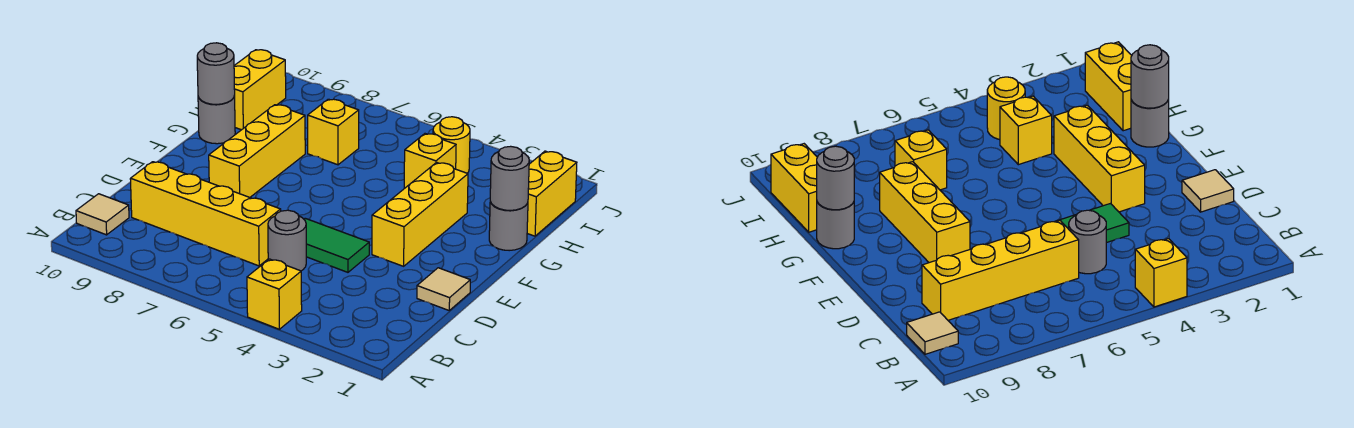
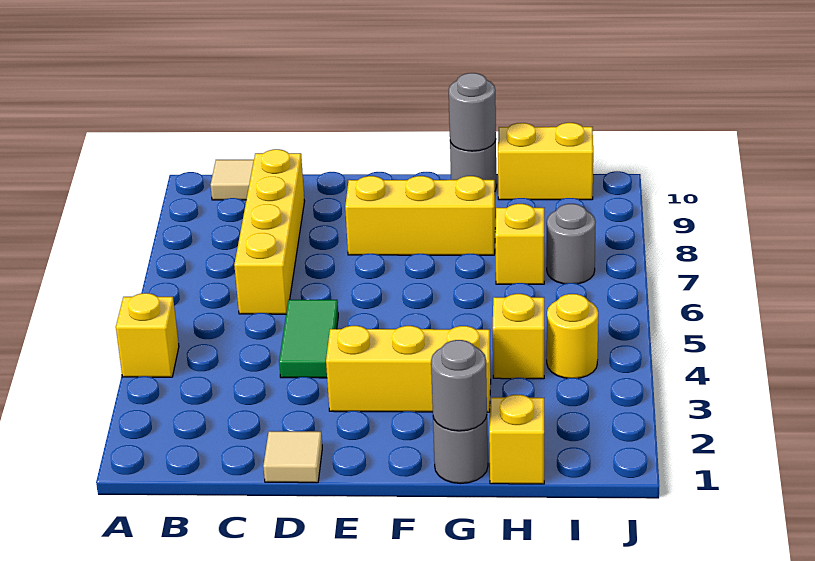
grey 1x1 round brick [268,210,306,271] -> grey 1x1 round brick moved to [547,204,596,284]
yellow 1x2 brick [527,151,577,236] -> yellow 1x1 brick [489,395,544,484]

